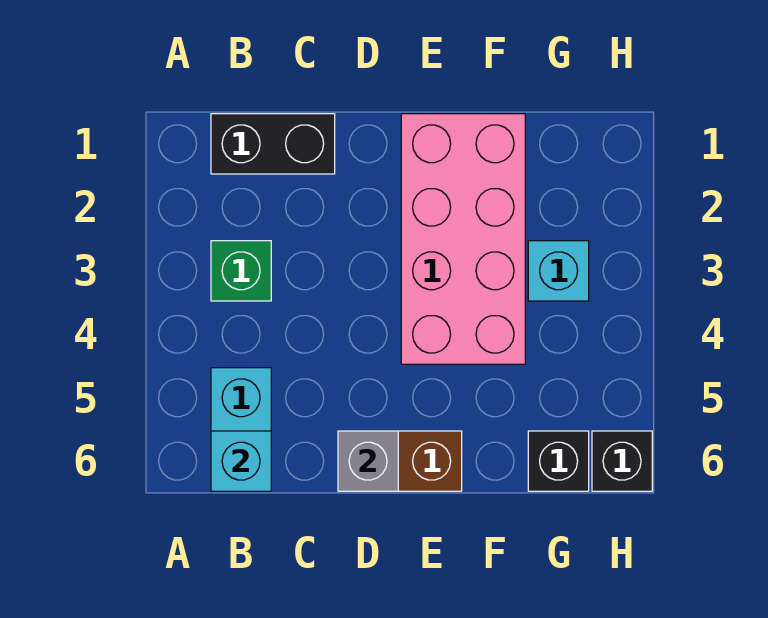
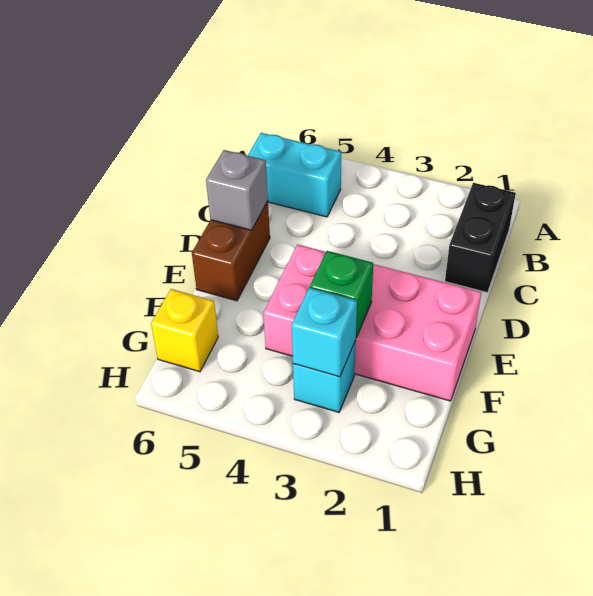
green 1x1 brick [211,241,271,301] -> green 1x1 brick moved to [310,251,373,337]
cyan 1x1 brick [211,431,271,491] -> cyan 1x1 brick moved to [292,288,357,377]
black 1x1 brick [528,431,589,491] -> yellow 1x1 brick [151,289,218,372]
black 1x1 brick [592,431,652,491] -> none

